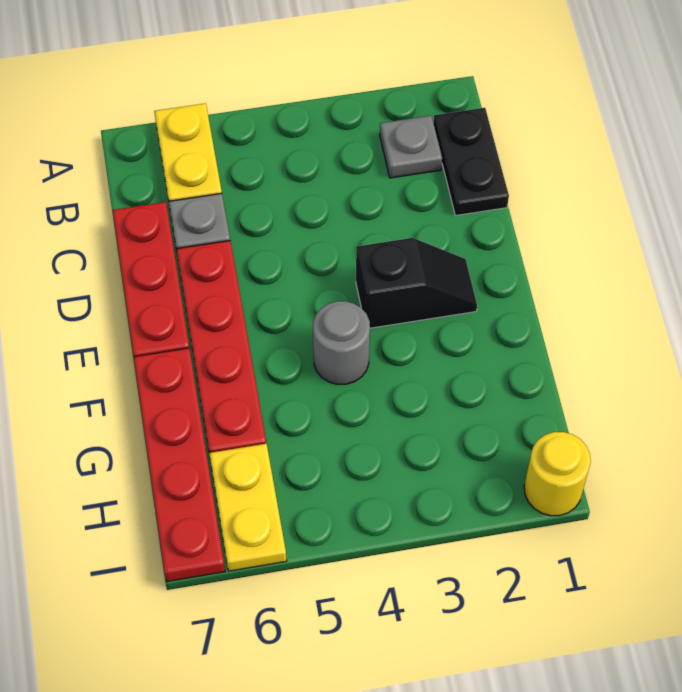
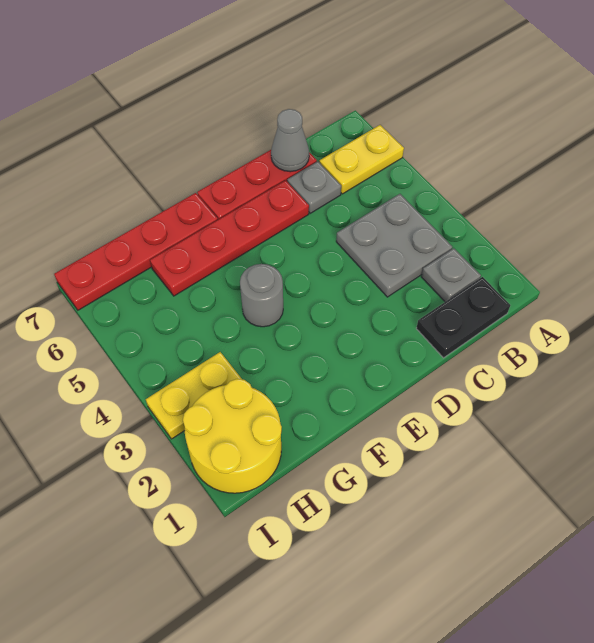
none -> grey 2x2 plate [336,194,452,297]
none -> grey 1x1 cone [271,109,309,172]
black 1x2 slope [356,238,477,328] -> none
yellow 1x2 plate [209,444,287,571] -> yellow 1x2 plate moved to [146,352,242,439]
yellow 1x1 round brick [524,432,591,516] -> yellow 2x2 round brick [183,379,282,493]

